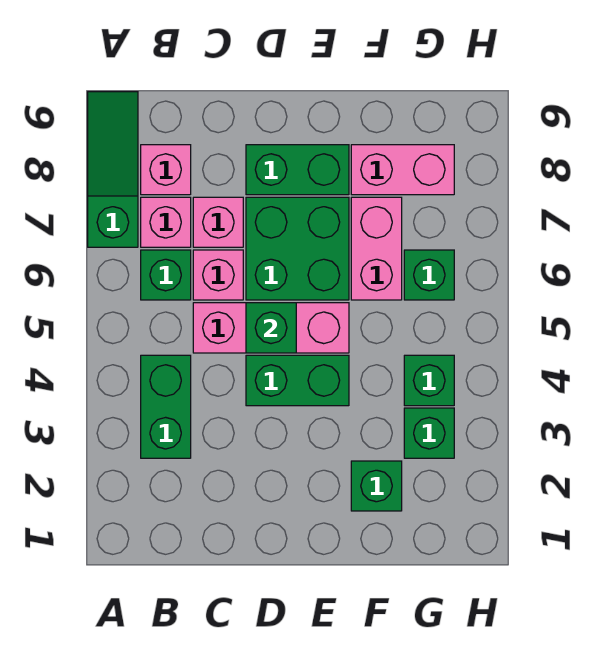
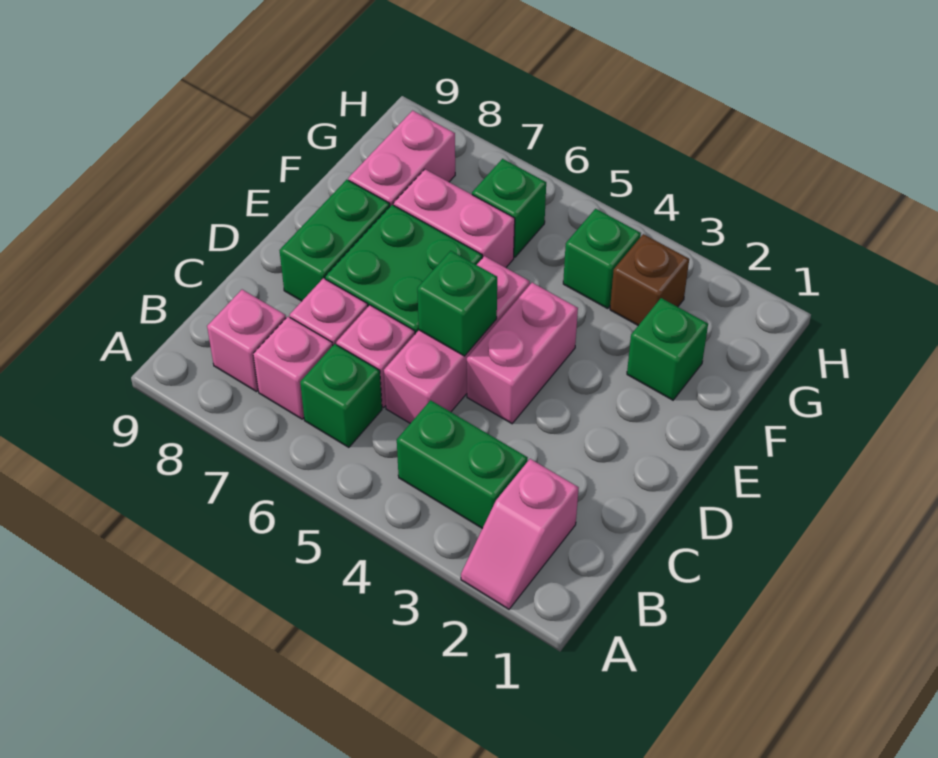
none -> pink 1x2 slope [461,459,579,609]
green 1x3 slope [88,92,138,247] -> none
green 1x2 brick [246,355,349,406] -> pink 1x2 brick [467,283,578,424]
green 1x1 brick [404,408,454,458] -> brown 1x1 brick [610,234,689,325]

